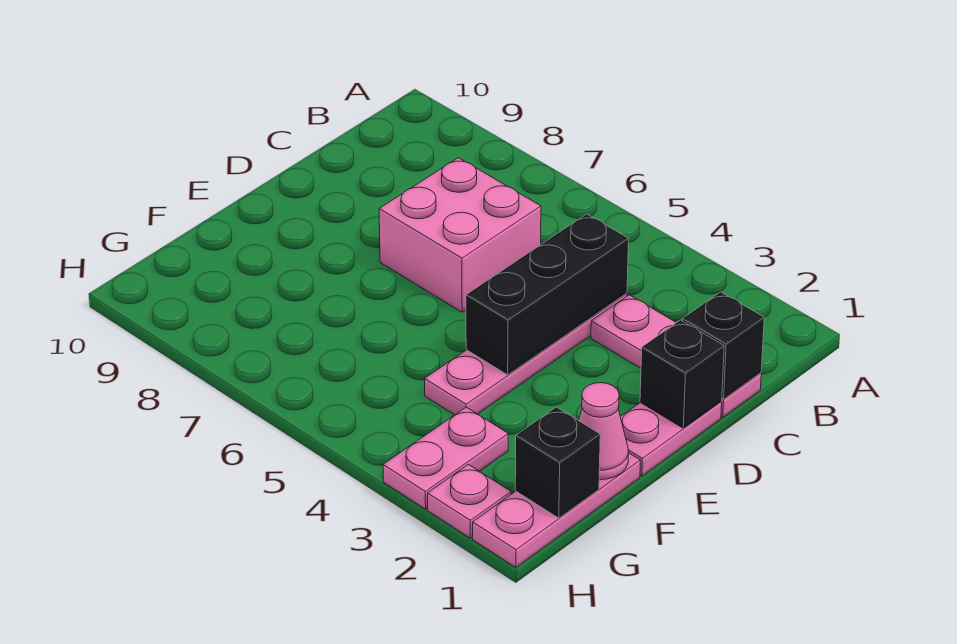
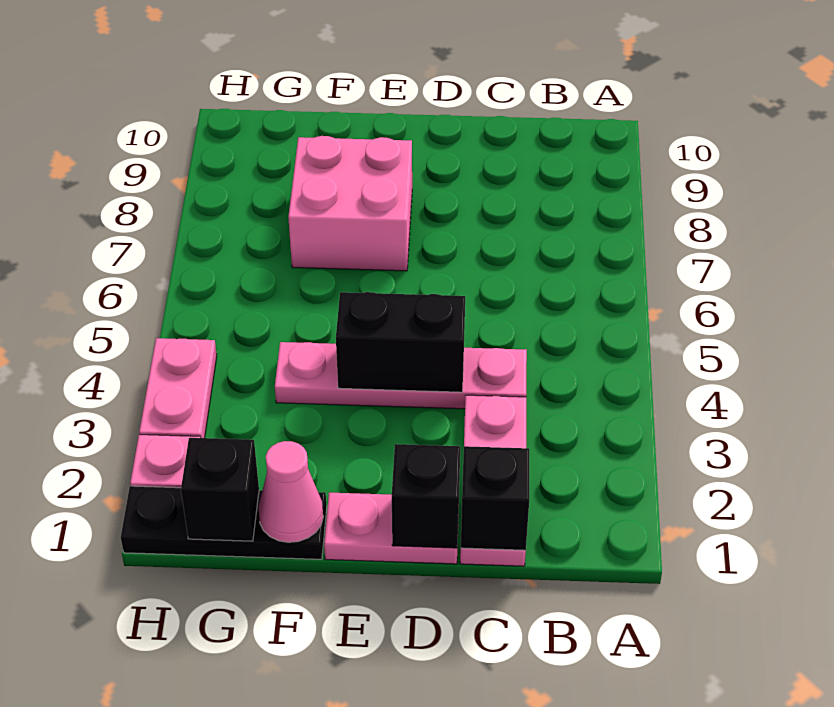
black 1x3 brick [466,214,629,375] -> black 1x2 brick [336,292,465,392]
pink 2x2 brick [379,158,541,312] -> pink 2x2 brick moved to [288,136,412,271]
pink 1x3 plate [473,453,640,567] -> black 1x3 plate [121,486,327,559]
pink 1x2 plate [383,407,508,509] -> pink 1x2 plate turned to [139,338,217,438]

